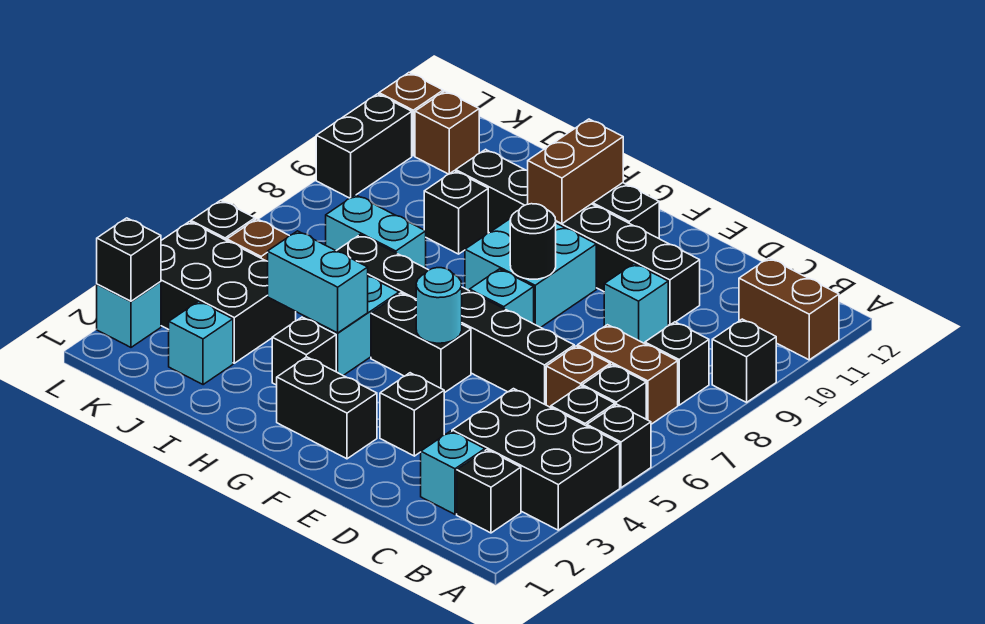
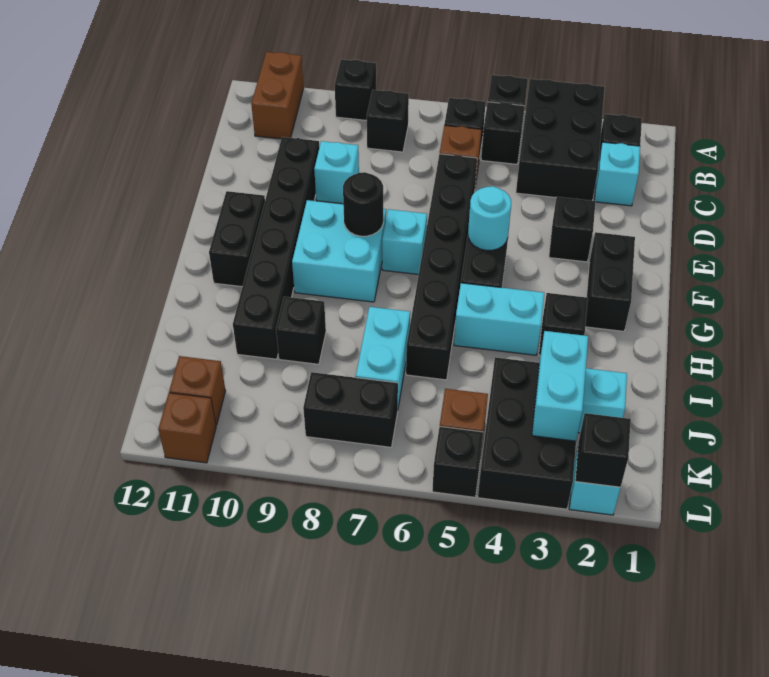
brown 1x2 brick [578,325,678,424] -> none
brown 1x2 brick [528,119,623,224] -> none
cyan 1x2 brick [268,231,368,333] -> cyan 1x2 brick moved to [532,331,588,441]
black 1x2 brick [316,94,412,198] -> black 1x2 brick moved to [303,372,398,447]

